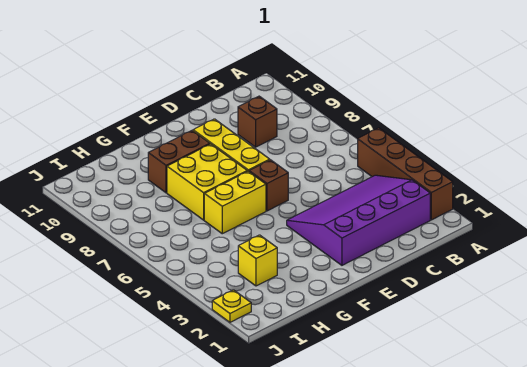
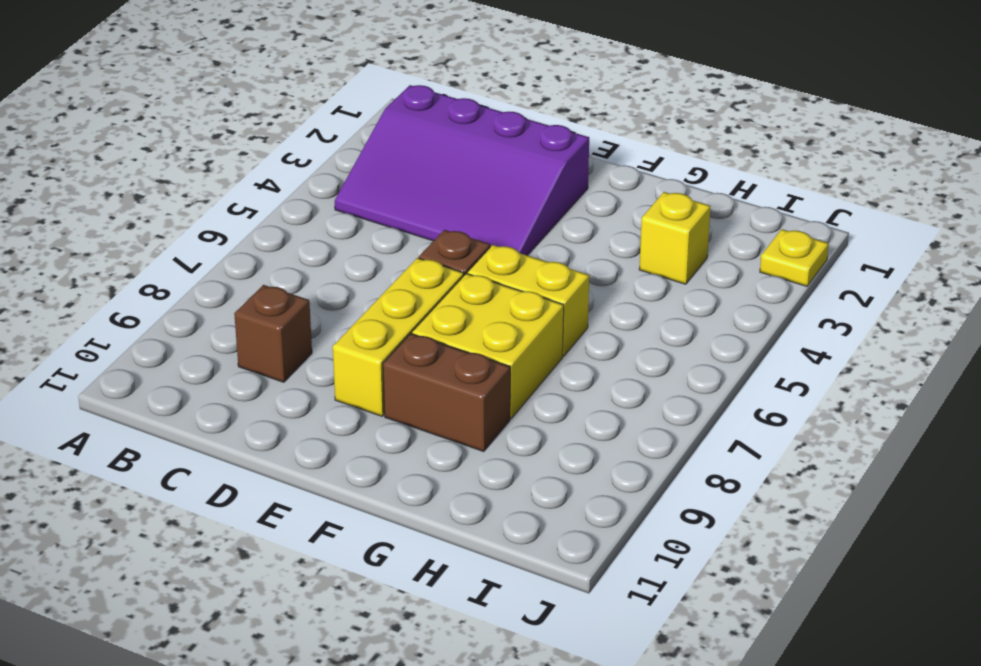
brown 1x4 brick [358,128,453,220] -> none

